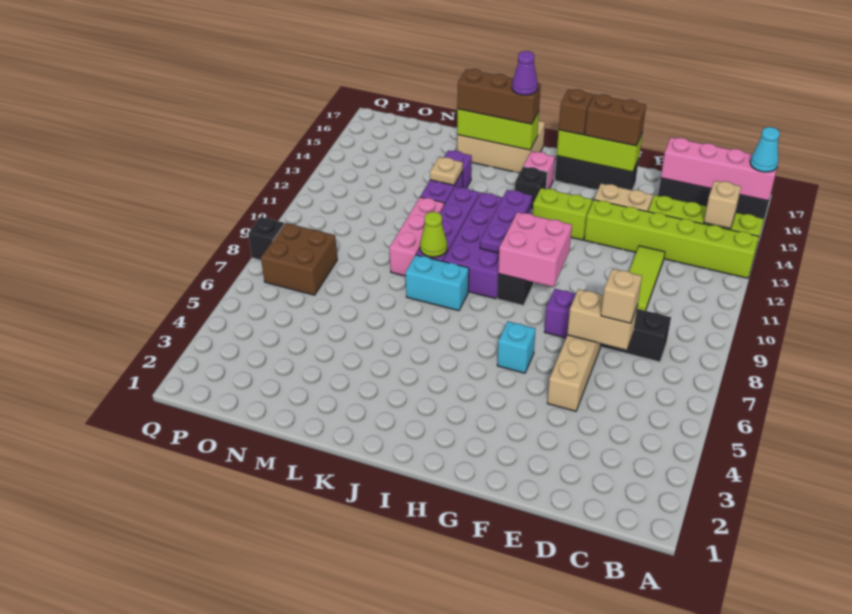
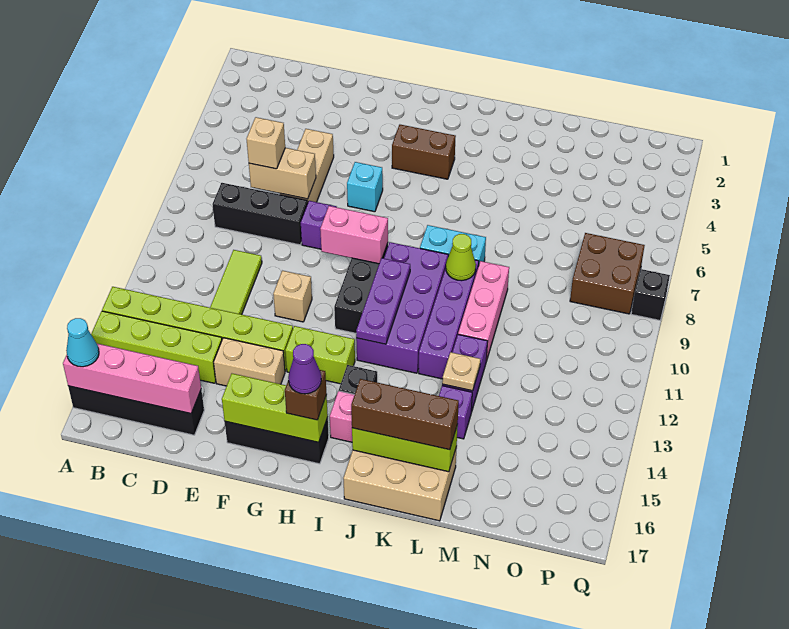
tan 1x1 brick [704,181,741,229] -> tan 1x1 brick moved to [273,271,312,322]
brown 1x2 brick [585,94,646,146] -> brown 1x2 brick moved to [392,125,456,179]
pink 2x2 brick [498,212,572,287] -> pink 1x2 brick [320,206,388,264]
purple 1x1 cone [512,51,538,95] -> purple 1x1 cone moved to [288,344,321,394]

